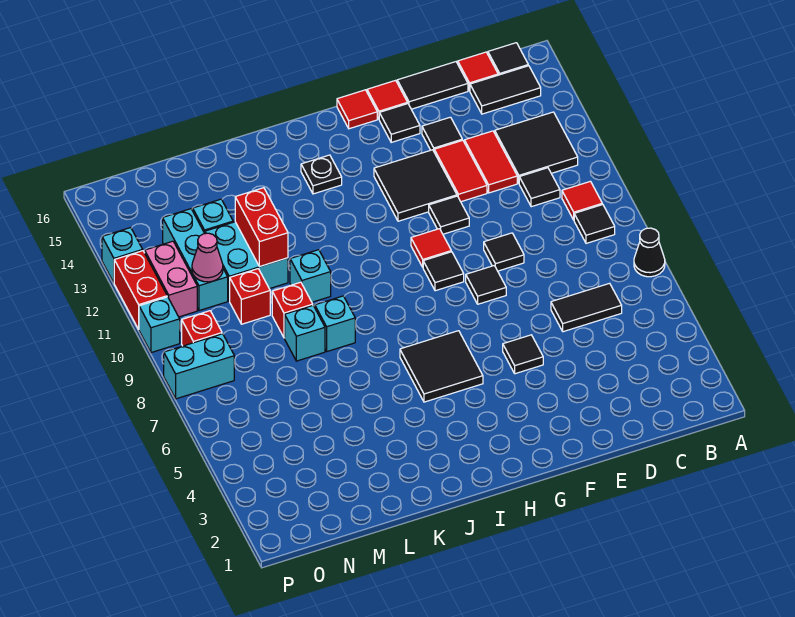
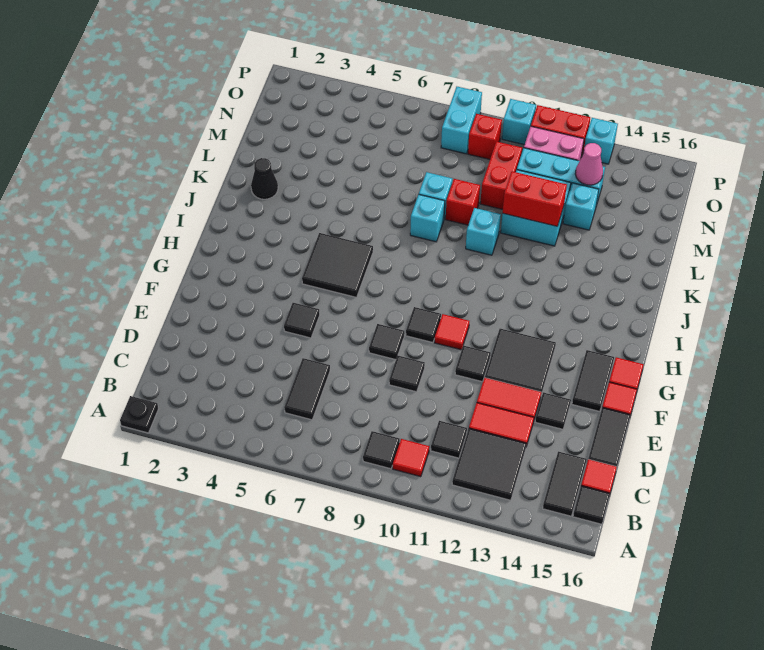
black 1x1 cone [634,228,665,277] -> black 1x1 cone moved to [251,158,278,199]
black 1x1 tile [379,104,420,142] -> black 1x2 tile [572,350,614,412]
black 1x1 plate [301,155,342,194] -> black 1x1 plate moved to [120,396,158,433]
red 1x1 brick [230,269,270,324] -> red 1x2 brick [480,141,522,209]
pink 1x1 cone [192,233,223,282] -> pink 1x1 cone moved to [575,143,603,185]

